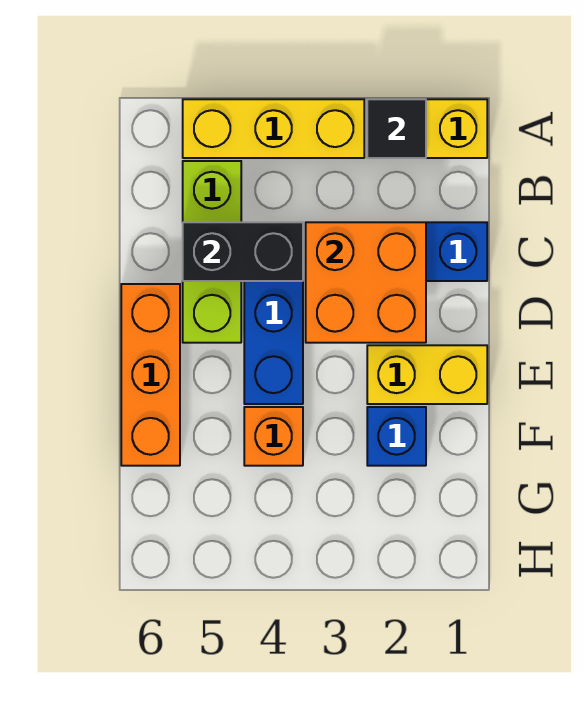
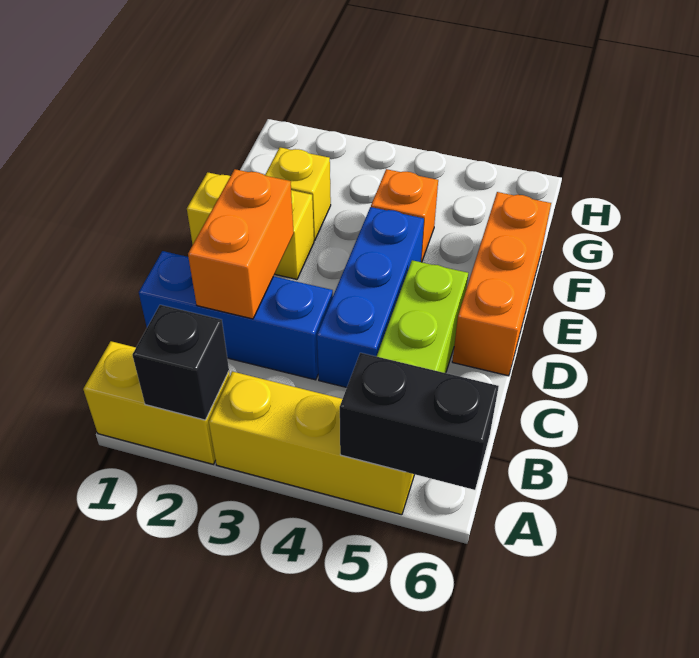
black 1x1 tile [367,99,426,158] -> black 1x1 brick [132,305,229,420]
orange 2x2 brick [306,222,426,343] -> orange 1x2 brick [188,169,294,319]
black 1x2 brick [183,222,303,281] -> black 1x2 brick moved to [340,353,499,490]
blue 1x1 brick [367,407,426,466] -> yellow 1x1 brick [265,147,331,241]

